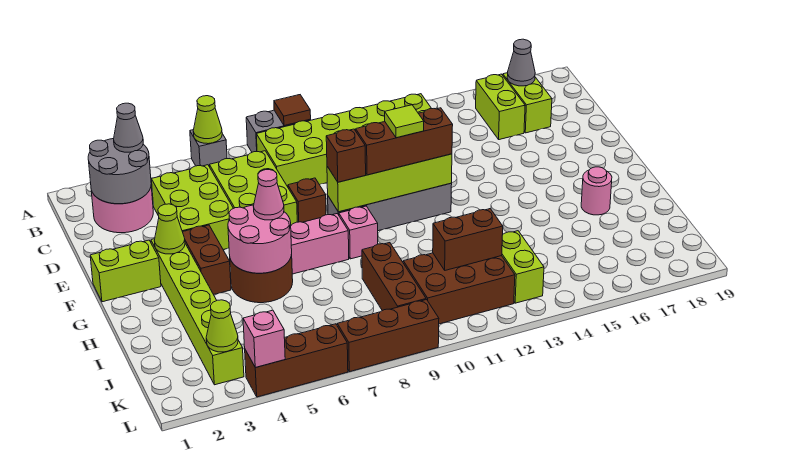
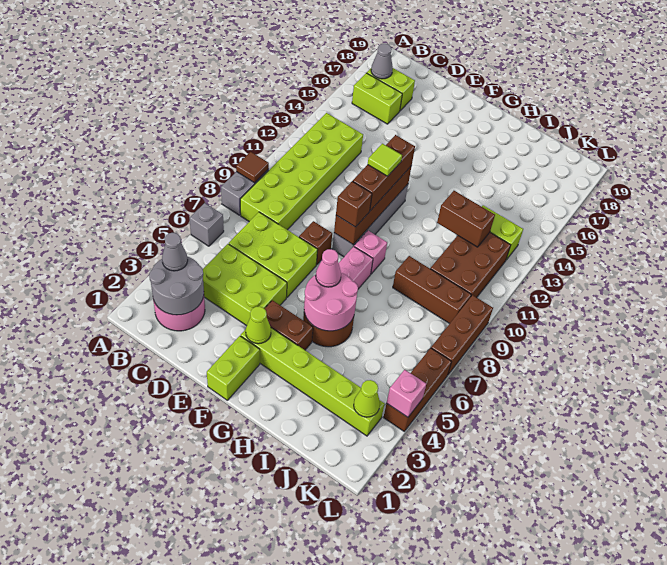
lime 1x1 cone [193,96,222,144] -> none
lime 1x4 brick [327,154,452,212] -> brown 1x4 brick [334,167,411,245]
pink 1x1 round brick [581,167,612,215] -> none
brown 1x2 brick [433,209,503,270] -> brown 1x2 brick turned to [437,191,495,247]

